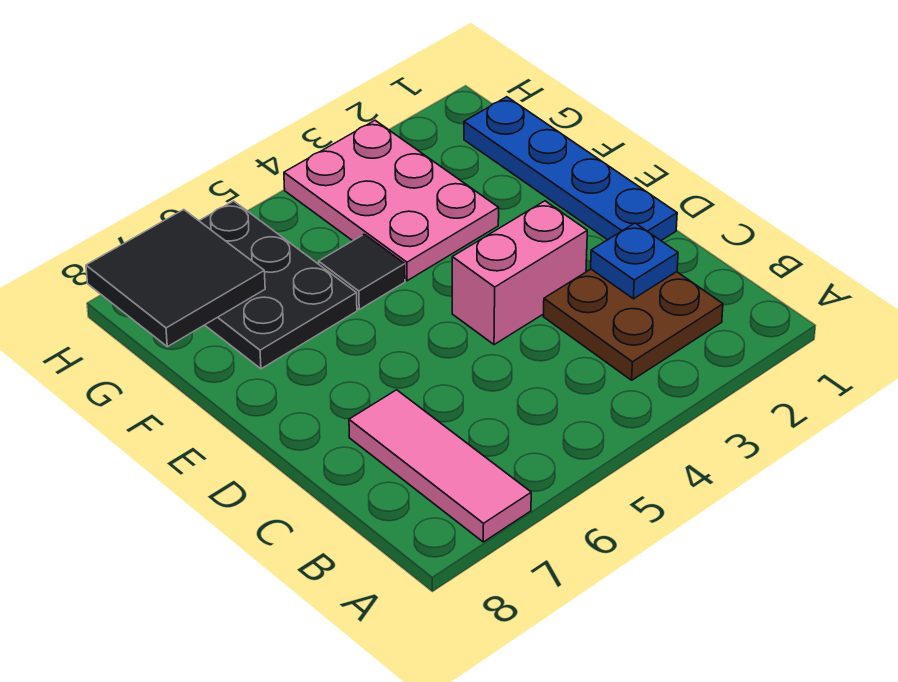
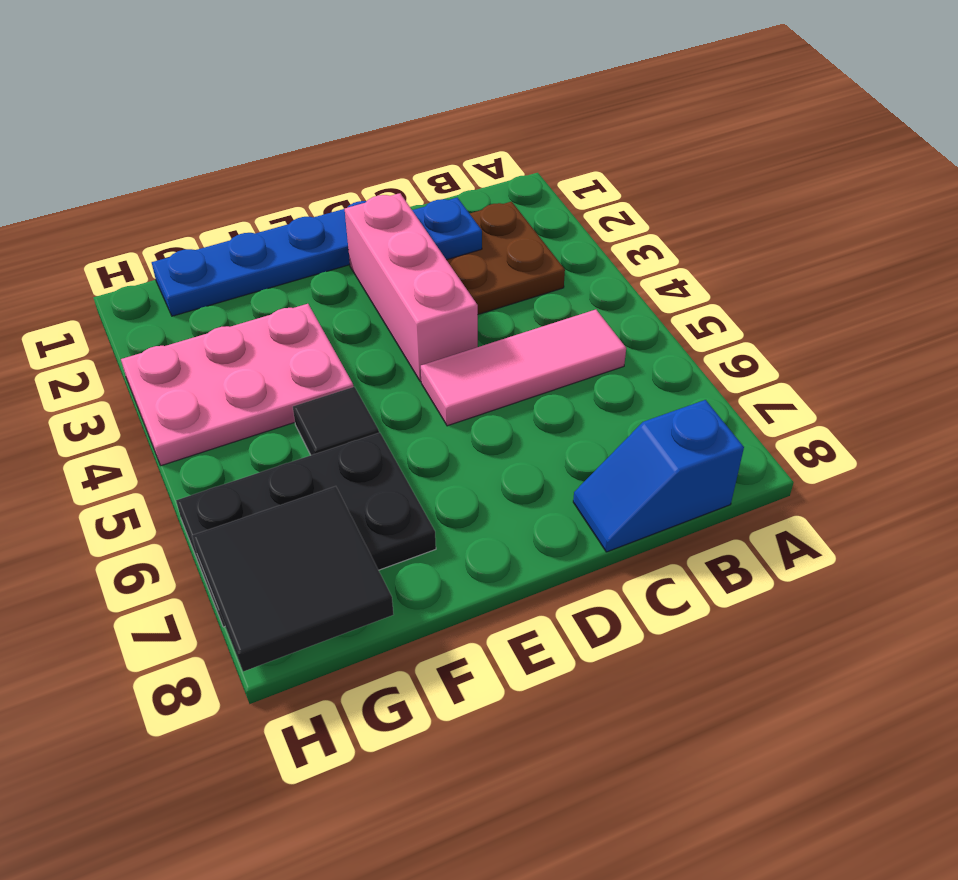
pink 1x3 tile [349,390,531,542] -> pink 1x3 tile moved to [421,310,626,426]
none -> blue 1x2 slope [573,400,744,552]
pink 1x2 brick [452,201,587,345] -> pink 1x3 brick [345,193,478,382]

